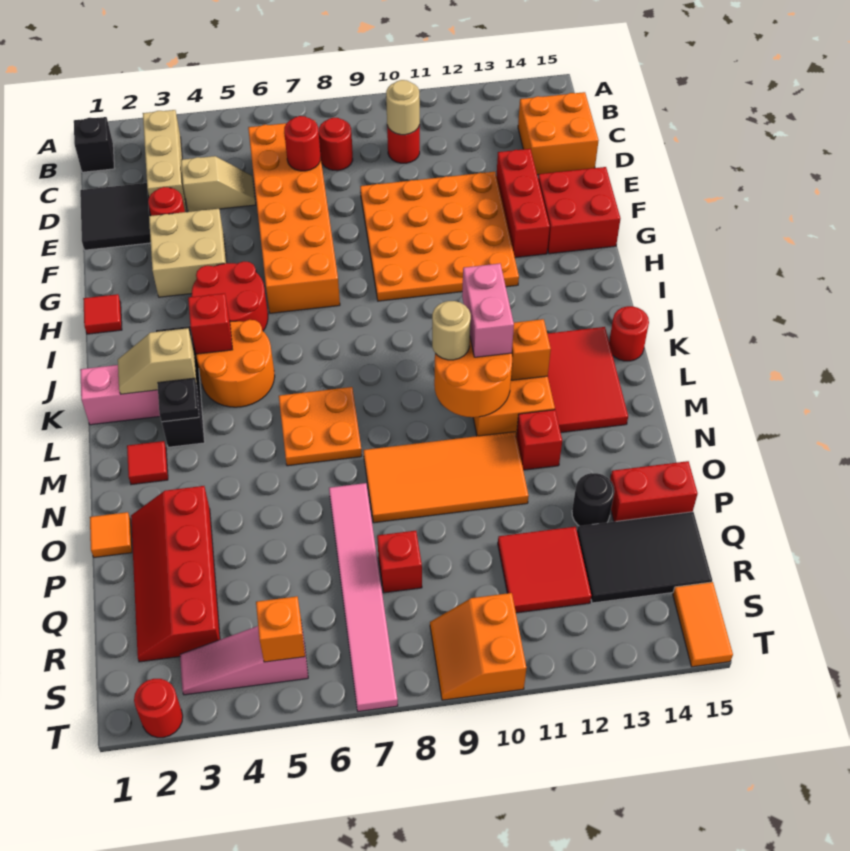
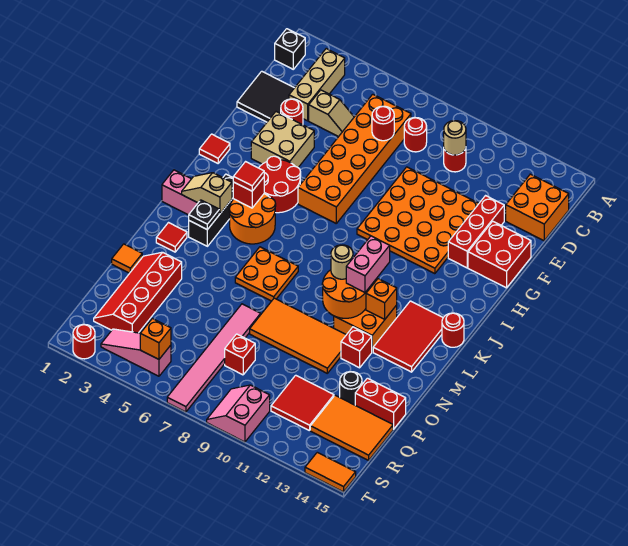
none -> red 1x1 tile [233,162,264,191]
black 2x3 tile [577,512,712,603] -> orange 2x3 tile [310,395,393,460]
orange 2x2 slope [430,593,526,700] -> pink 2x2 slope [207,385,270,442]
orange 1x2 tile [673,582,733,667] -> orange 1x2 tile turned to [305,452,356,492]

